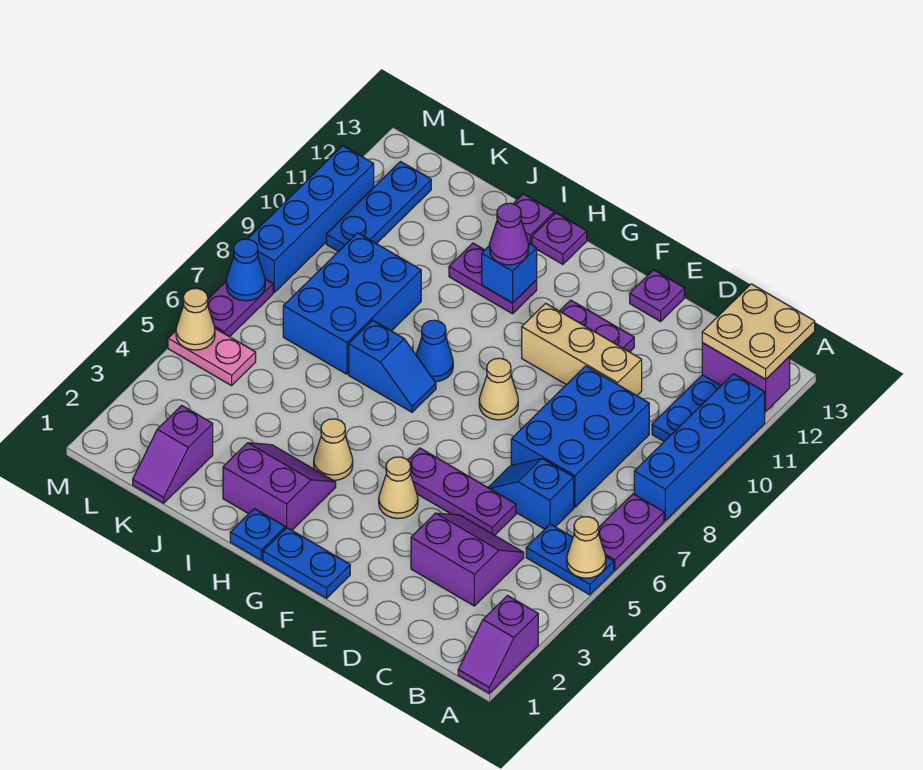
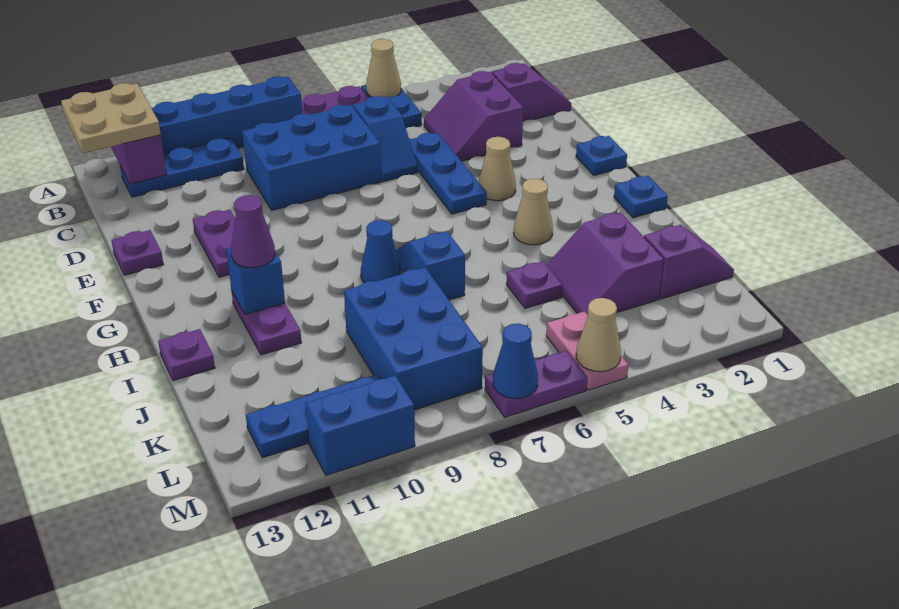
purple 1x2 slope [458,596,538,693] -> purple 1x2 slope moved to [492,63,571,122]
purple 1x3 plate [408,448,516,535] -> blue 1x3 plate [410,133,487,214]
tan 1x3 brick [522,303,642,396] -> none
blue 1x2 plate [263,528,350,598] -> blue 1x1 plate [576,136,627,175]
tan 1x1 cone [479,358,518,420] -> none
purple 2x2 slope [223,443,336,530] -> purple 2x2 slope moved to [547,212,664,315]
purple 1x1 plate [532,213,587,264] -> purple 1x1 plate moved to [506,261,563,308]
blue 2x3 brick [283,233,421,374] -> blue 2x3 brick turned to [344,268,483,410]
blue 1x4 brick [248,146,374,292] -> blue 1x2 brick [306,376,415,475]

